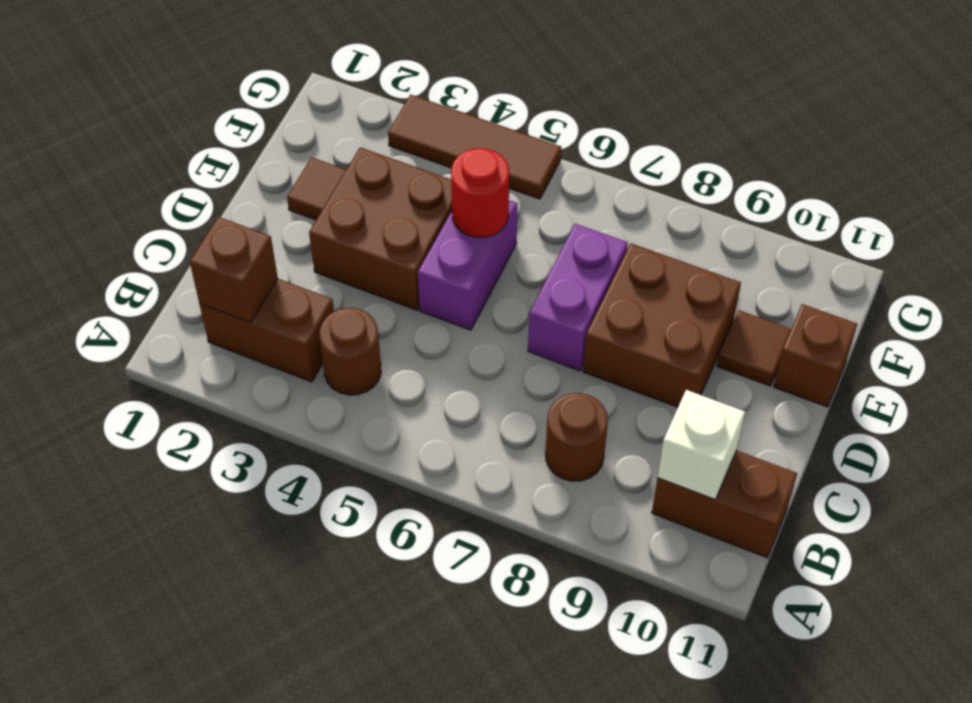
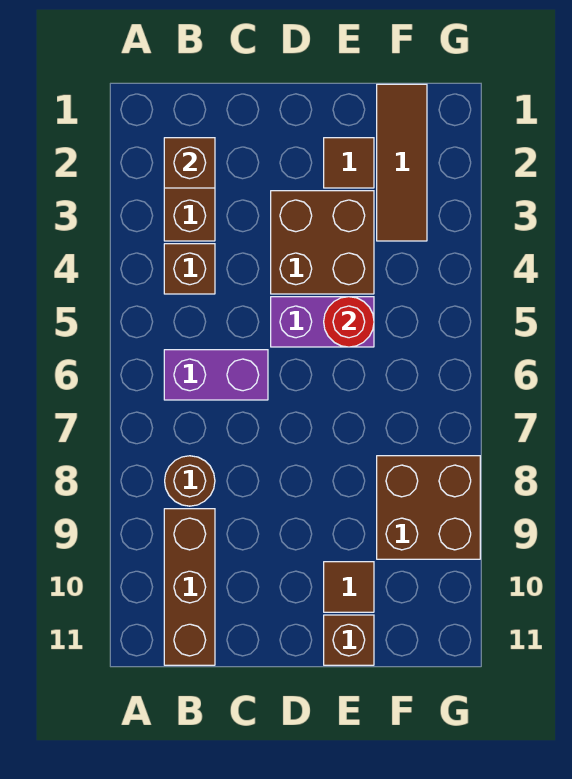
brown 1x1 round brick [319,308,381,395] -> brown 1x1 brick [164,244,215,294]
brown 1x2 brick [652,450,797,558] -> brown 1x3 brick [164,509,215,665]
white 1x1 brick [657,390,745,500] -> none
purple 1x2 brick [528,224,628,371] -> purple 1x2 brick moved to [164,350,268,400]
brown 2x2 brick [583,244,741,407] -> brown 2x2 brick moved to [377,456,480,559]
brown 1x3 tile [388,95,561,199] -> brown 1x3 tile moved to [377,84,427,241]

